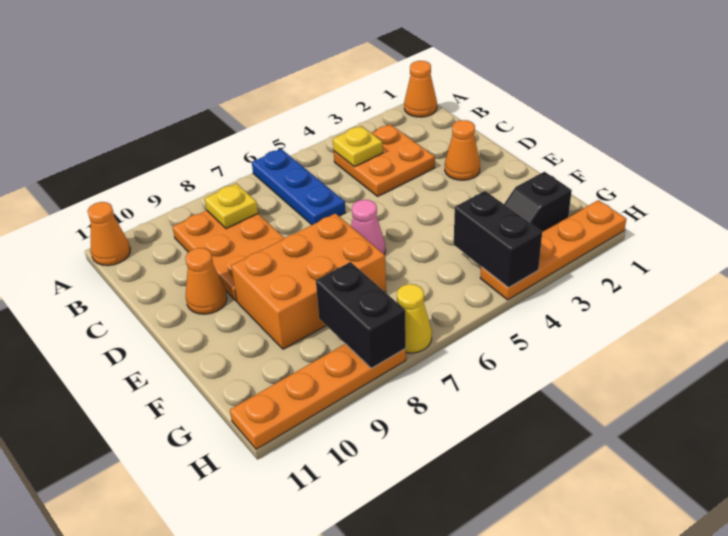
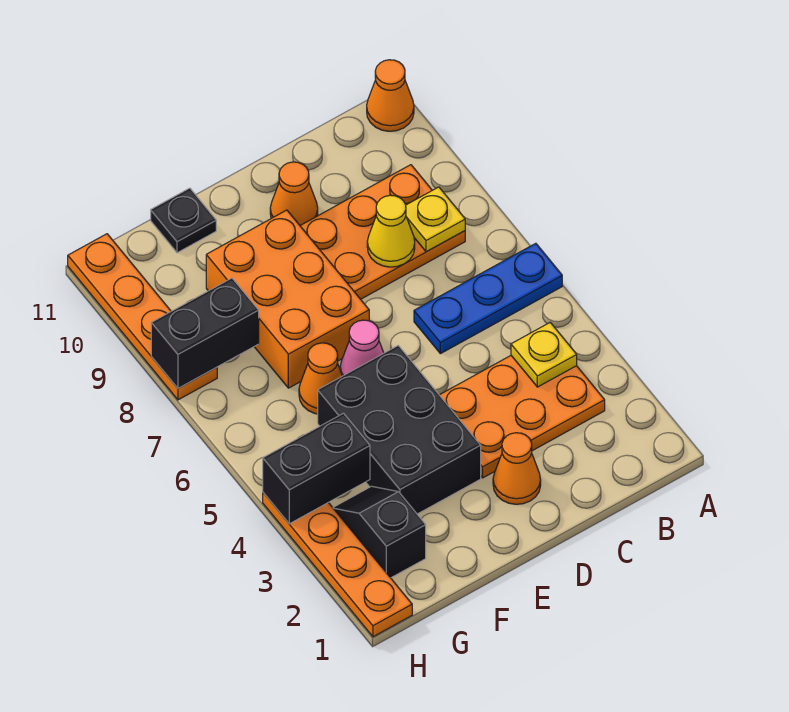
orange 1x1 cone [404,61,437,117] -> orange 1x1 cone moved to [299,343,342,414]
orange 2x2 plate [334,124,435,196] -> orange 2x3 plate [440,356,605,478]
none -> black 2x3 brick [318,346,481,514]
none -> black 1x1 plate [151,188,216,253]
yellow 1x1 cone [397,284,432,353] -> yellow 1x1 cone moved to [367,195,415,267]

